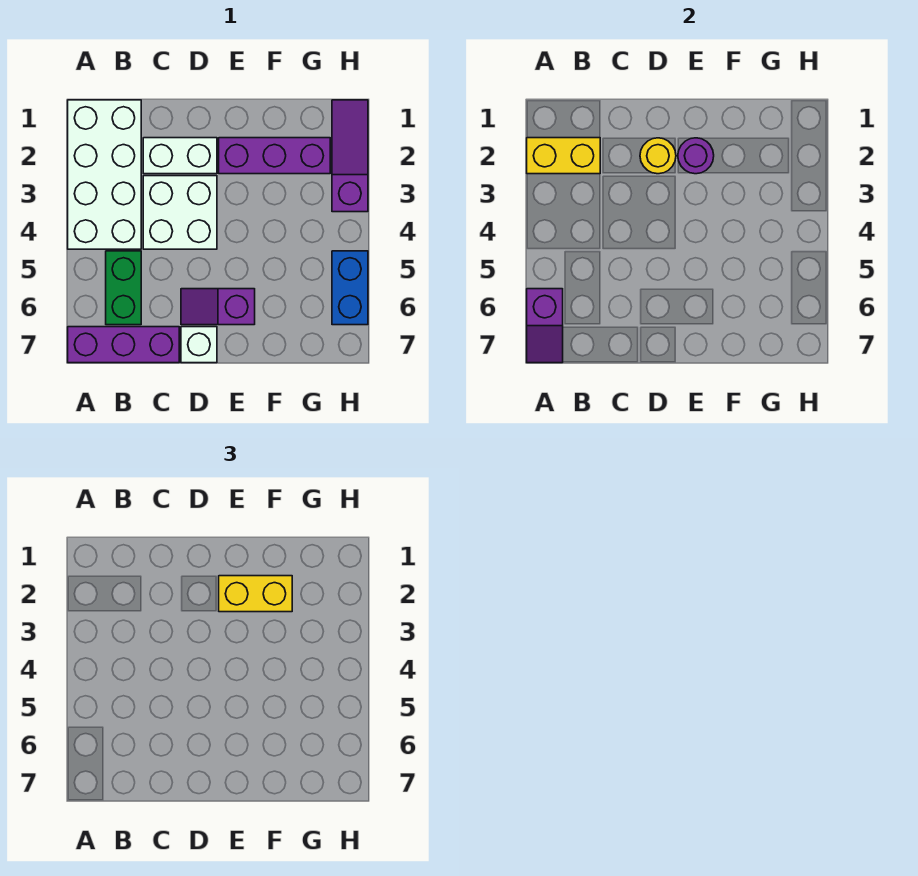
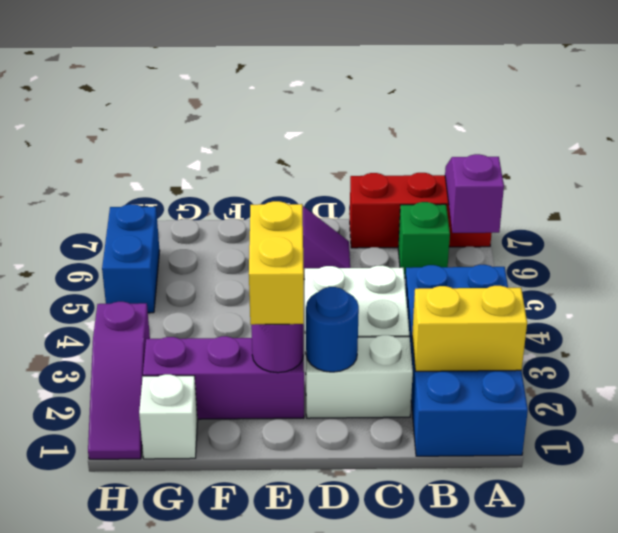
white 2x4 brick [68,100,141,249] -> blue 2x4 brick [405,265,528,456]
purple 1x3 brick [68,327,179,363] -> red 1x3 brick [350,173,492,248]
green 1x2 brick [106,251,141,325] -> green 1x1 brick [398,202,450,278]
yellow 1x1 round brick [640,138,676,174] -> blue 1x1 round brick [306,287,359,372]
white 1x1 brick [181,327,217,363] -> white 1x1 brick moved to [139,374,198,459]
yellow 1x2 brick [219,576,292,612] -> yellow 1x2 brick turned to [249,201,304,325]

